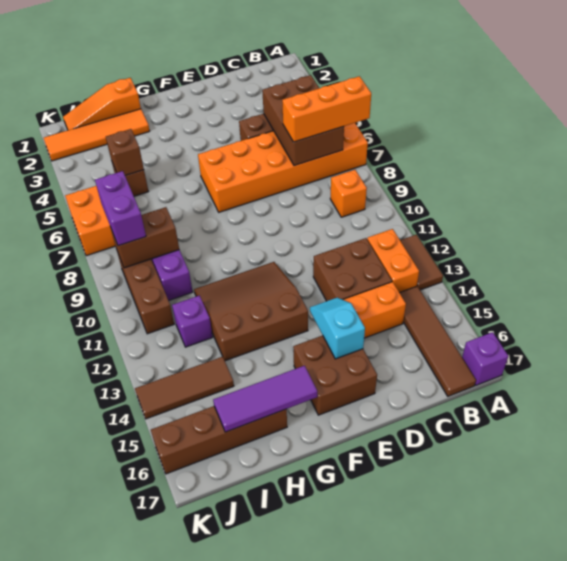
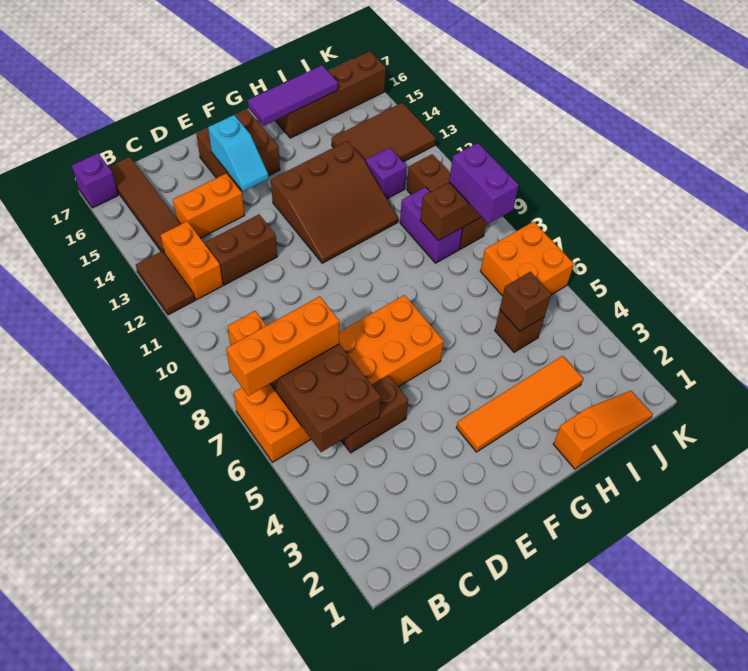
brown 2x2 brick [313,238,392,301] -> brown 1x2 brick [205,214,277,285]
orange 1x4 tile [44,109,150,161] -> orange 1x4 tile moved to [456,356,583,452]
brown 1x3 tile [135,357,234,419] -> brown 2x3 tile [332,103,436,162]

